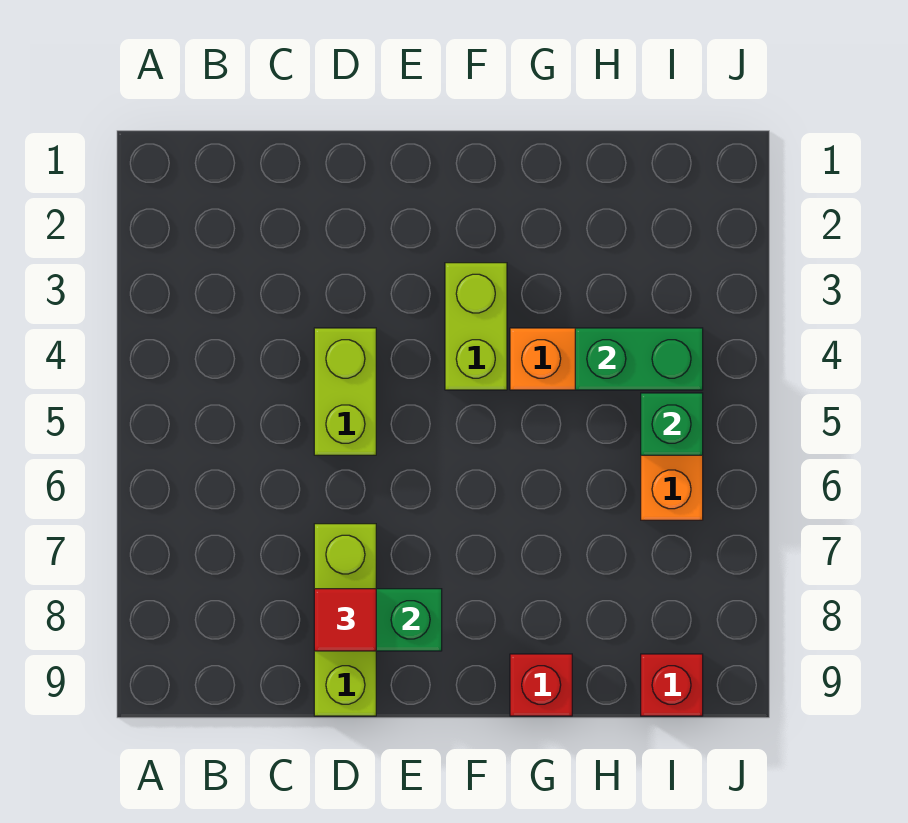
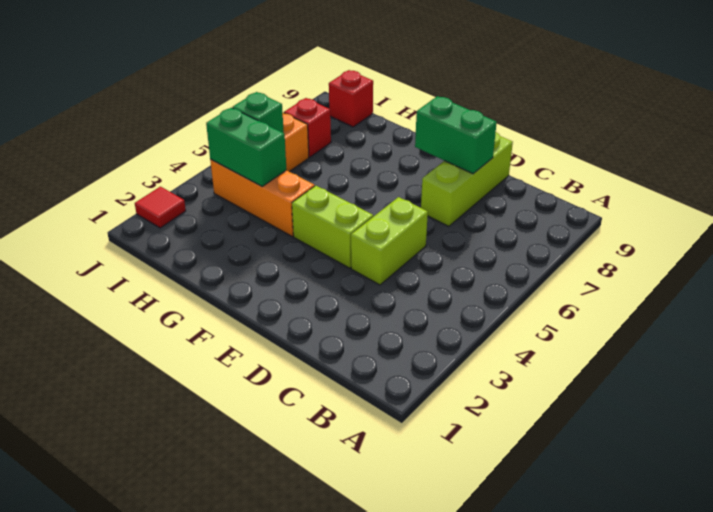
red 1x1 tile [314,589,376,651] -> red 1x1 tile moved to [135,187,186,228]
lime 1x2 brick [445,263,507,390] -> lime 1x2 brick turned to [292,186,373,268]
red 1x1 brick [510,654,572,716] -> red 1x1 brick moved to [284,98,331,157]

